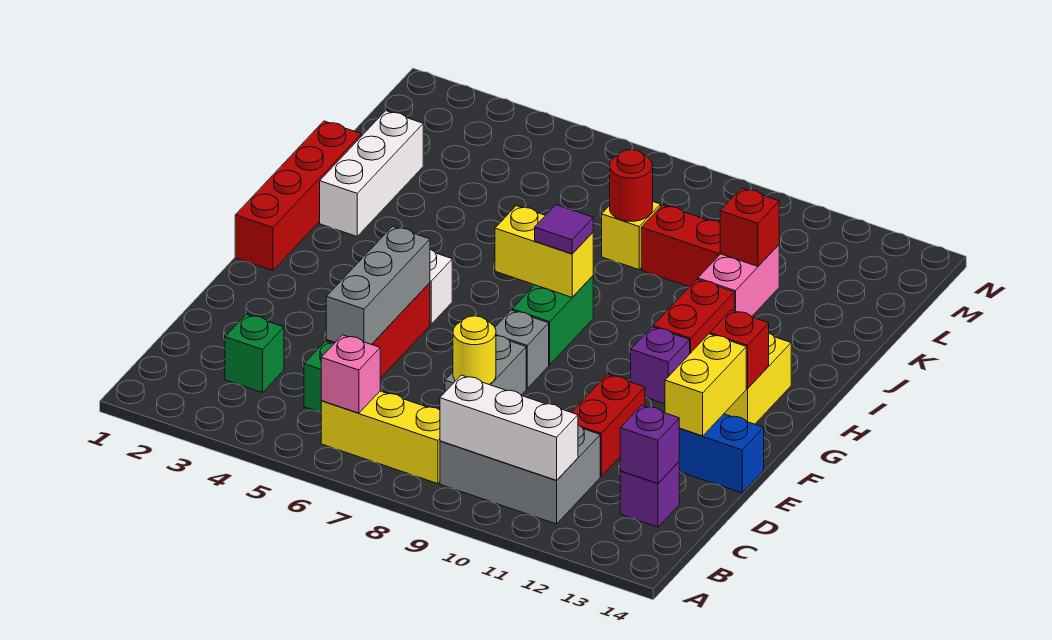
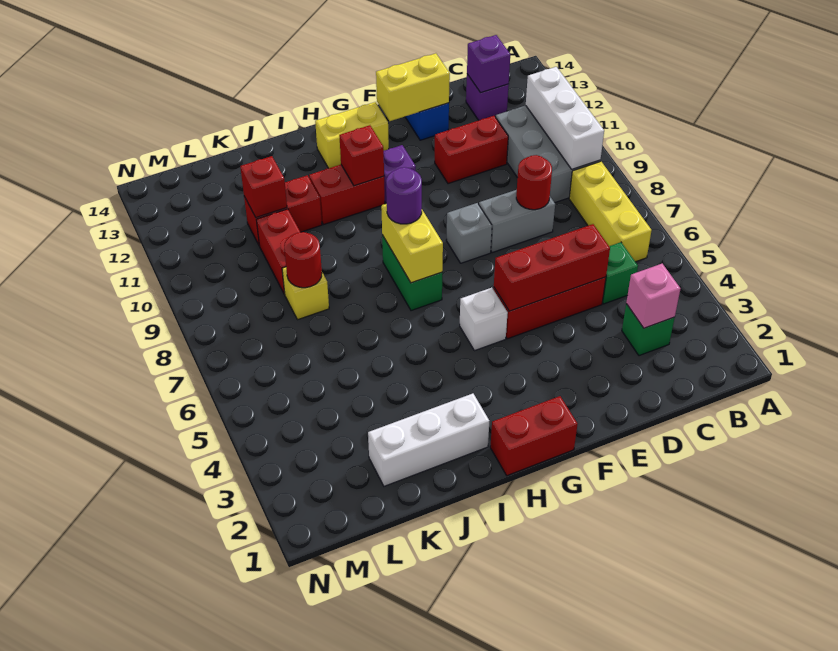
pink 1x1 brick [321,335,380,413] -> pink 1x1 brick moved to [626,264,680,328]
grey 1x3 brick [326,226,430,344] -> red 1x3 brick [494,224,610,311]
yellow 1x1 round brick [453,316,496,384] -> red 1x1 round brick [516,155,552,210]
red 1x4 brick [235,121,361,271] -> red 1x2 brick [490,396,577,476]
green 1x2 brick [512,276,593,365] -> green 1x2 brick turned to [382,235,442,311]
red 1x1 brick [710,310,769,388] -> red 1x1 brick moved to [339,125,384,186]
purple 1x1 tile [535,205,593,254] -> purple 1x1 round brick [386,167,422,224]
pink 1x2 brick [698,245,779,317] -> red 1x2 brick [244,175,322,246]

